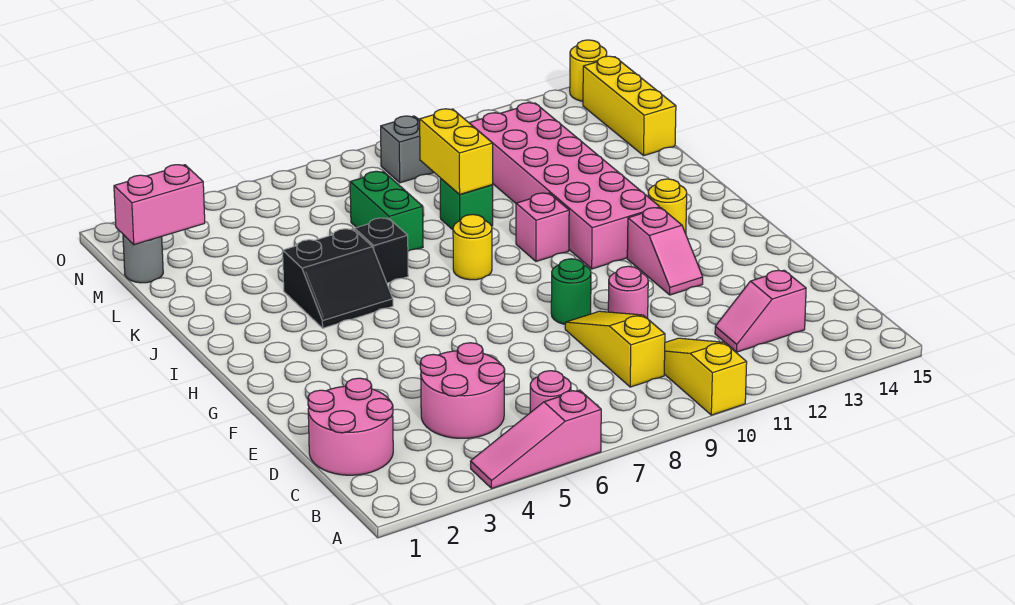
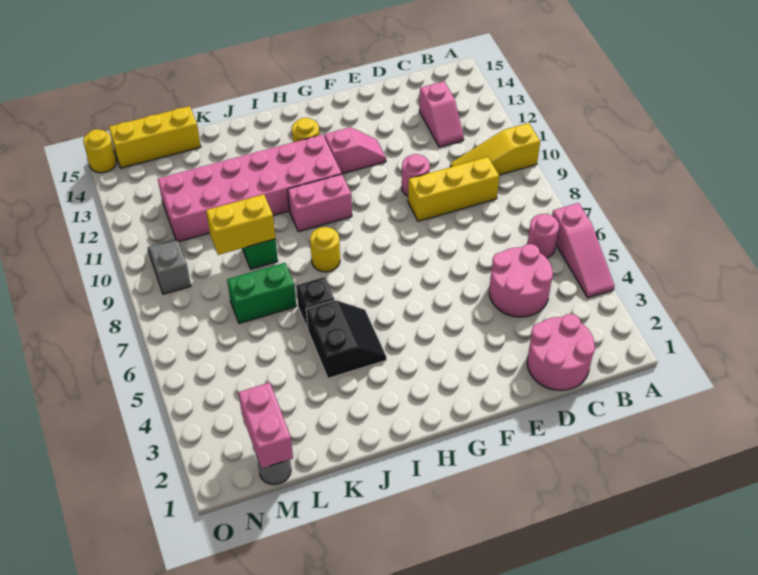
yellow 1x3 slope [565,311,665,387] -> yellow 1x3 brick [408,157,499,221]
green 1x1 round brick [551,259,591,324] -> none
pink 1x1 brick [516,193,569,261] -> pink 1x2 brick [288,174,352,232]

